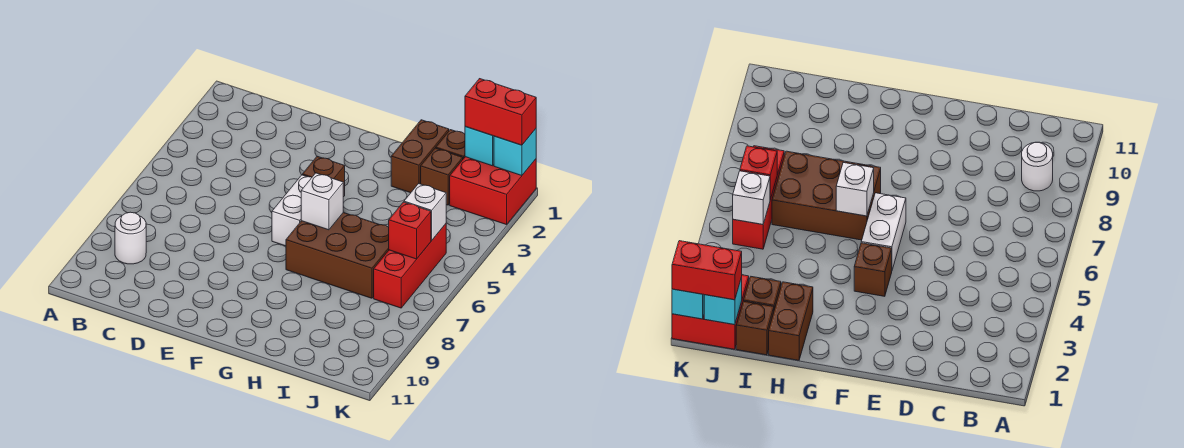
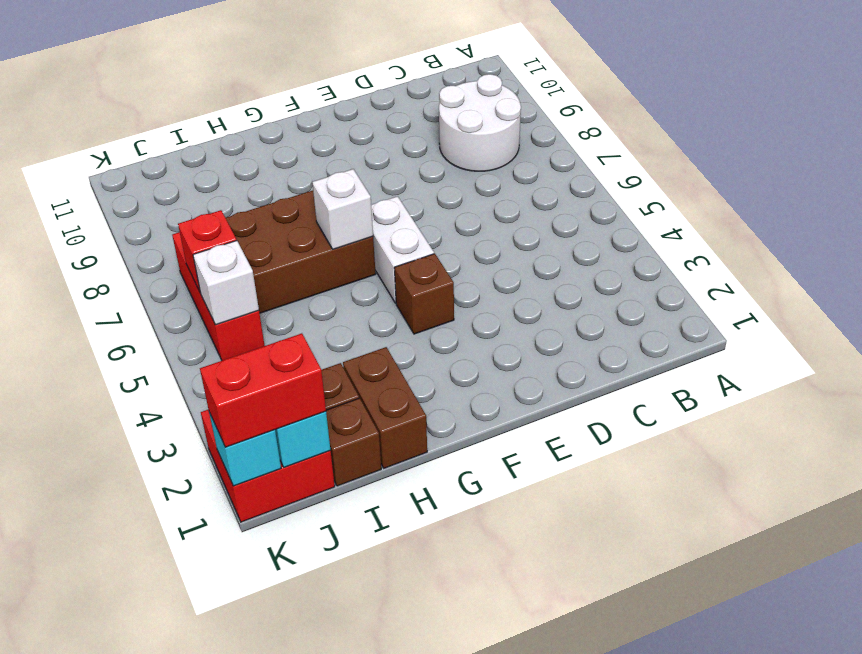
white 1x1 round brick [115,212,146,264] -> white 2x2 round brick [439,74,521,171]

